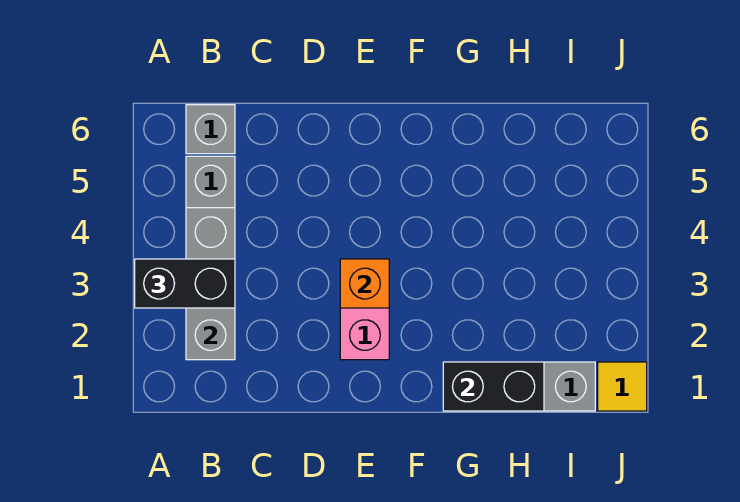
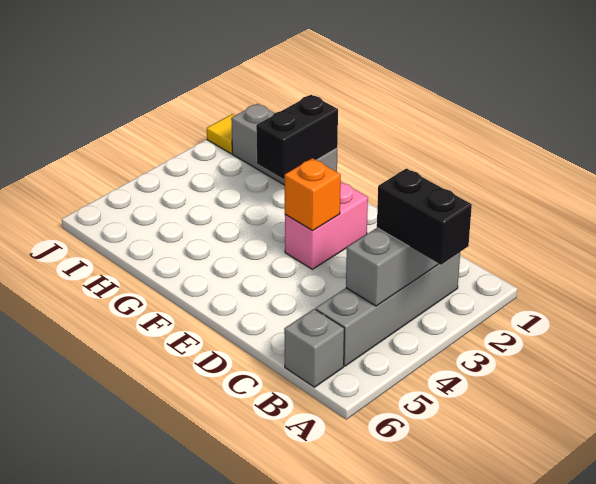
black 1x2 brick [443,362,544,411] -> black 1x2 brick turned to [256,95,338,179]

